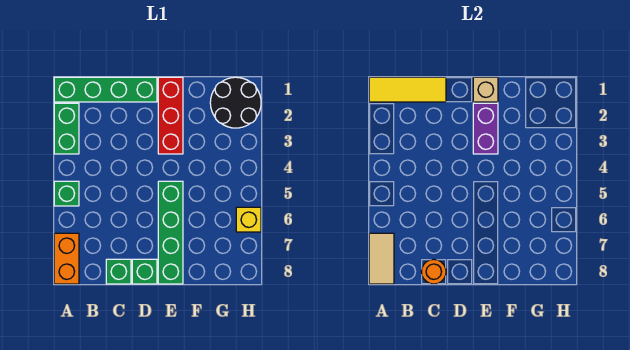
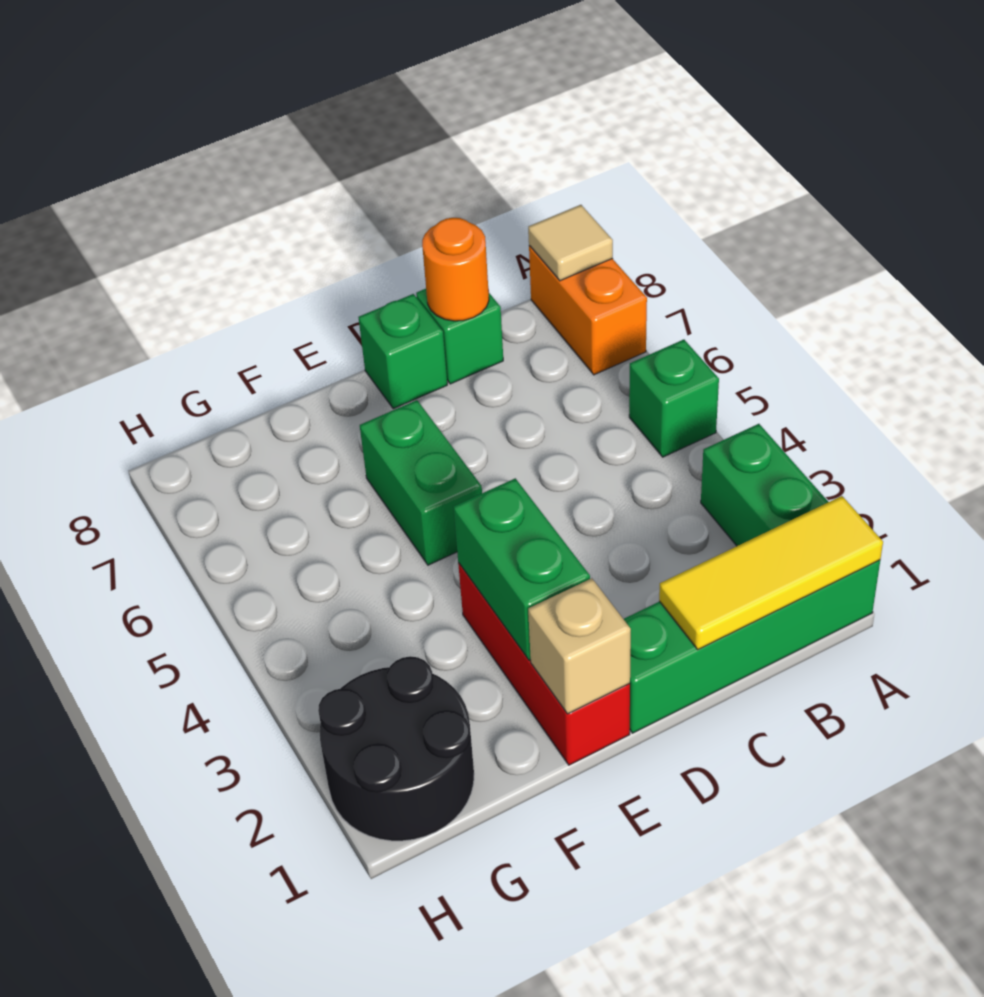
tan 1x2 tile [369,233,394,284] -> tan 1x1 tile [528,205,613,281]
purple 1x2 brick [473,103,498,154] -> green 1x2 brick [454,478,590,660]
green 1x4 brick [158,181,183,284] -> green 1x2 brick [360,400,482,565]
yellow 1x1 brick [236,207,261,232] -> none

